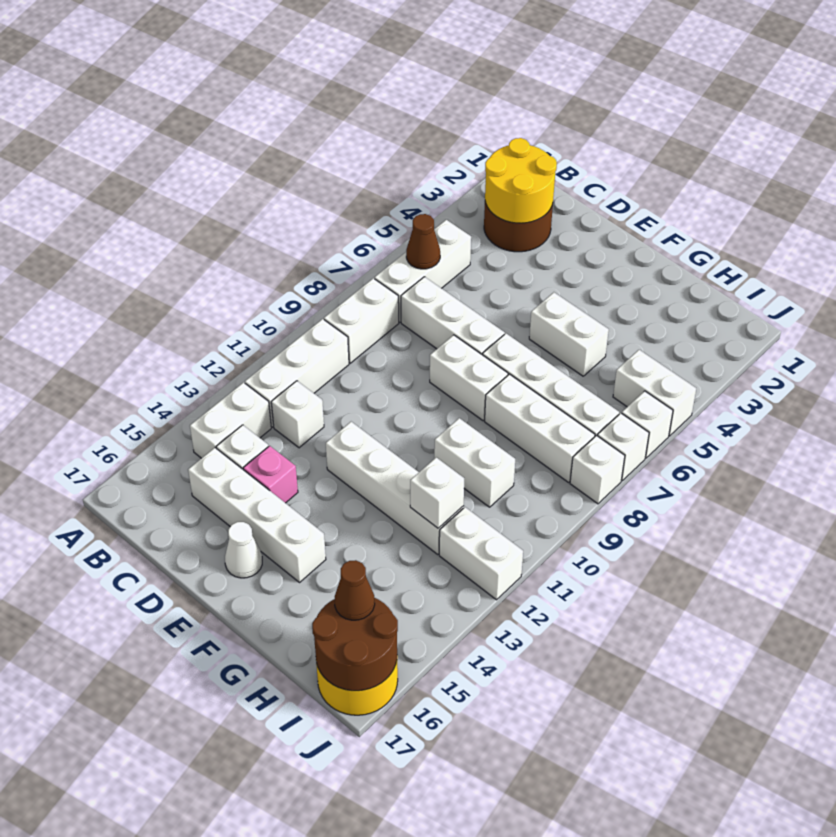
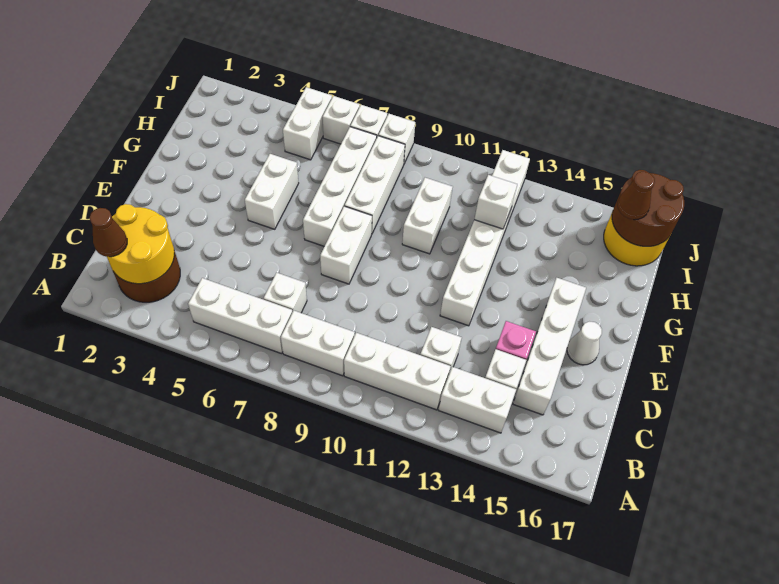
brown 1x1 cone [406,214,440,269] -> brown 1x1 cone moved to [90,208,127,257]
white 1x3 brick [401,277,505,355] -> white 1x1 brick [264,273,307,313]

